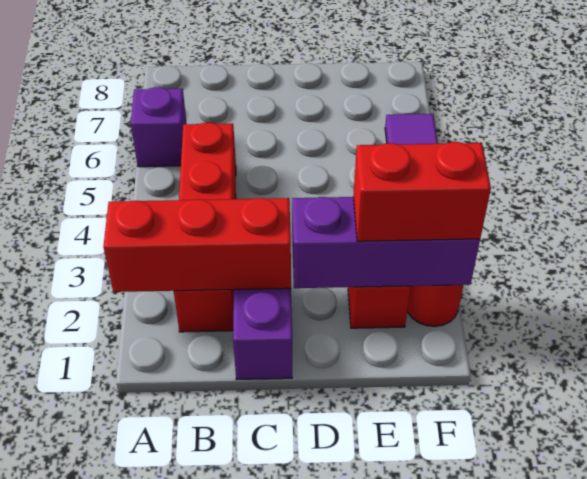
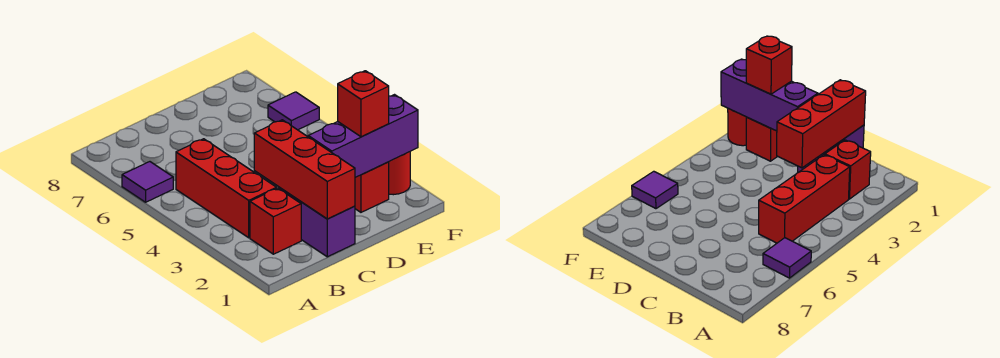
red 1x3 brick [103,198,291,292] -> red 1x3 brick turned to [254,120,355,219]
purple 1x1 brick [131,87,187,167] -> purple 1x1 tile [122,162,173,202]
red 1x2 brick [353,142,491,241] -> red 1x1 brick [338,71,389,137]

